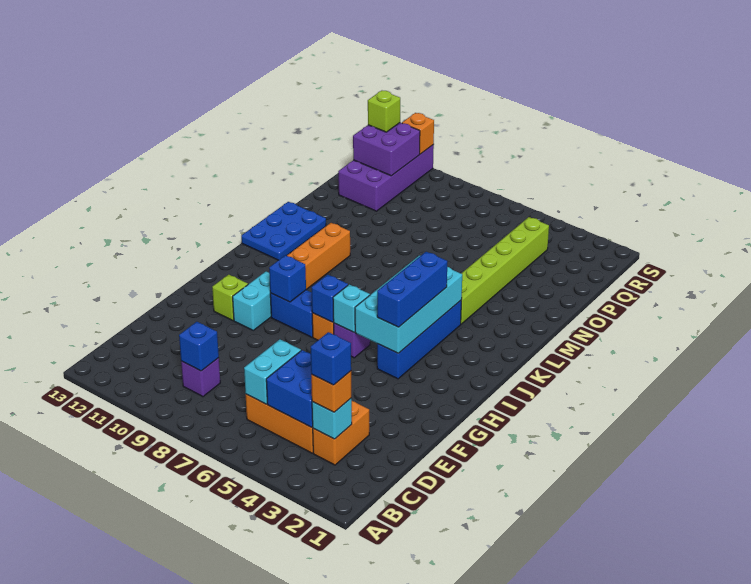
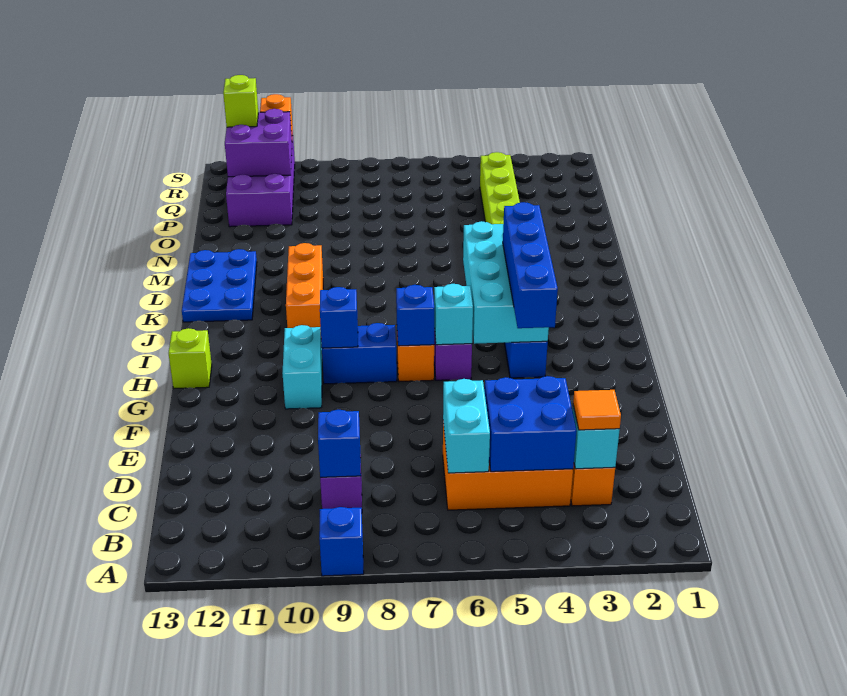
orange 1x1 brick [311,371,351,412] -> orange 1x1 tile [573,390,621,430]
blue 1x1 brick [311,332,351,385] -> blue 1x1 brick moved to [319,507,364,576]
lime 1x1 brick [212,275,248,321] -> lime 1x1 brick moved to [168,328,212,388]
blue 1x3 brick [377,252,447,327] -> blue 1x4 brick [503,202,558,328]

